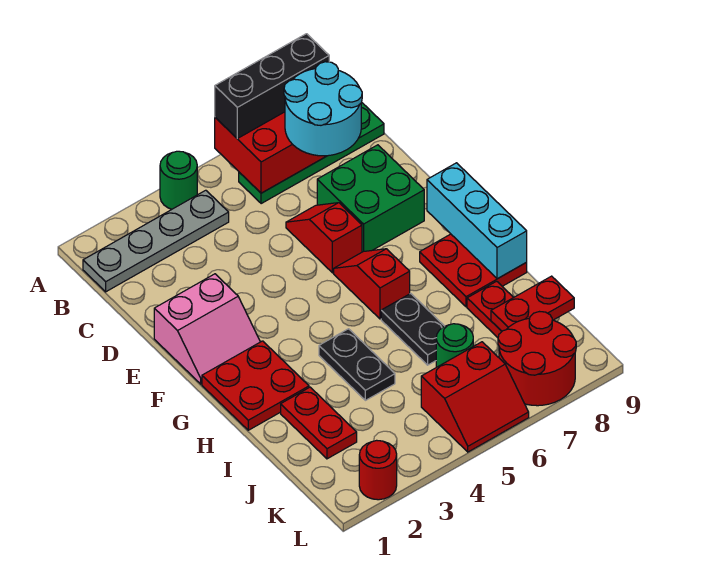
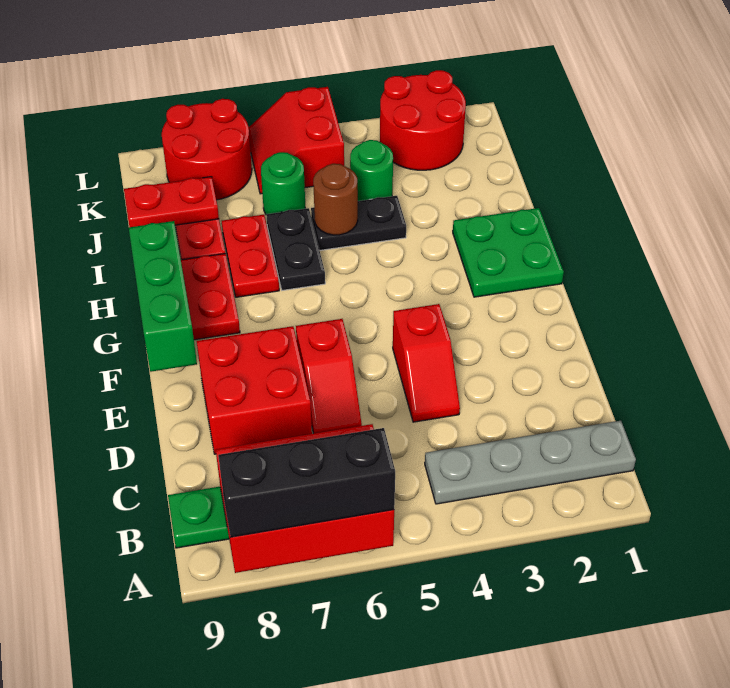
green 1x1 round brick [160,151,197,209] -> green 1x1 round brick moved to [350,140,393,201]
cyan 2x2 round brick [284,62,362,156] -> none
green 2x2 brick [317,145,424,252] -> red 2x2 brick [197,326,312,454]
pink 2x2 slope [154,274,260,384] -> none
red 1x2 slope [334,249,410,319] -> red 1x2 slope moved to [393,304,460,422]
cyan 1x3 brick [427,163,527,279] -> green 1x3 brick [129,221,197,372]
red 2x2 plate [202,341,309,430] -> green 2x2 plate [453,208,564,297]
black 1x2 plate [319,329,395,400] -> black 1x2 plate turned to [311,196,406,250]
red 1x2 plate [281,387,357,459] -> red 1x2 plate moved to [222,215,279,297]
none -> brown 1x1 round brick [313,164,358,235]
red 2x2 slope [421,342,529,452] -> red 2x2 slope turned to [249,87,344,194]
red 1x1 round brick [359,440,397,500] -> red 2x2 round brick [380,70,466,170]

